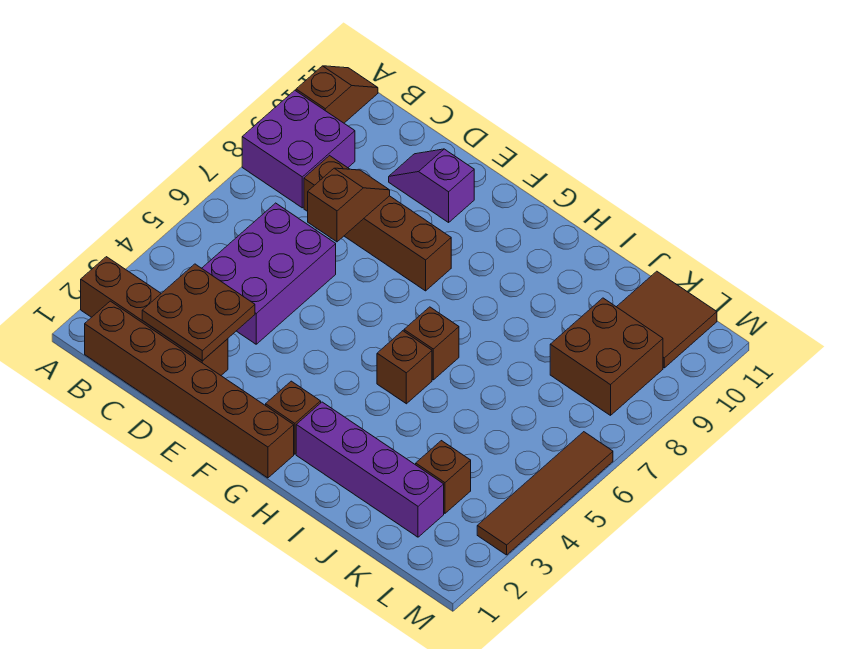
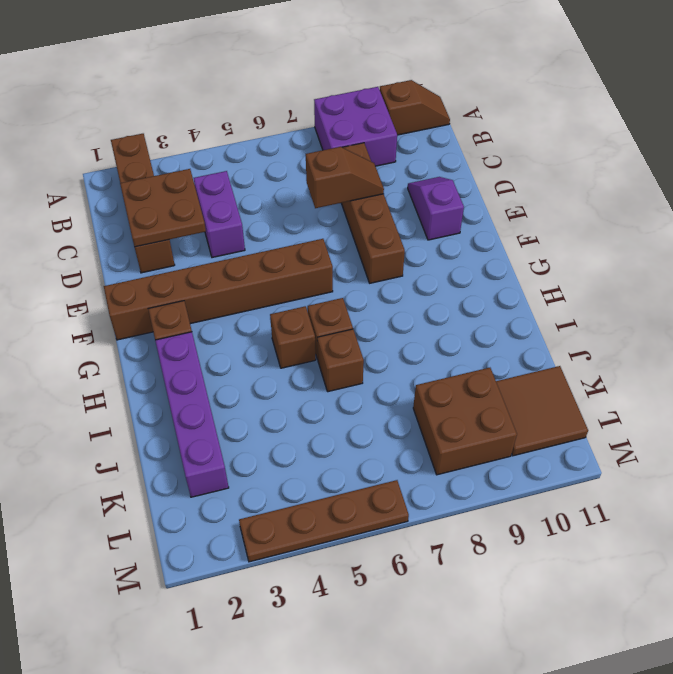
brown 1x6 brick [85,301,294,478] -> brown 1x6 brick turned to [104,239,333,340]
purple 2x3 brick [202,203,336,344] -> purple 1x2 brick [194,171,245,258]
brown 1x1 brick [416,441,471,513] -> brown 1x1 brick moved to [317,329,364,392]
brown 1x4 tile [477,432,613,555] -> brown 1x4 plate [239,480,409,562]

